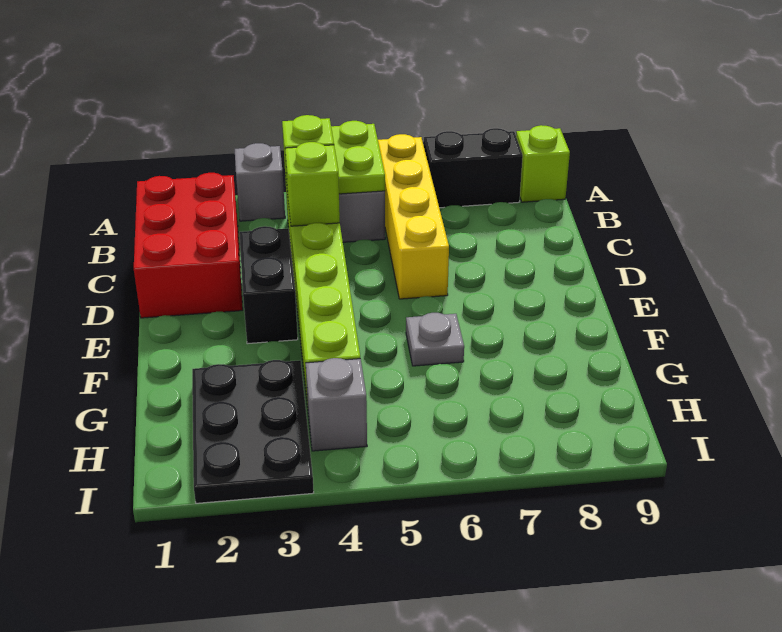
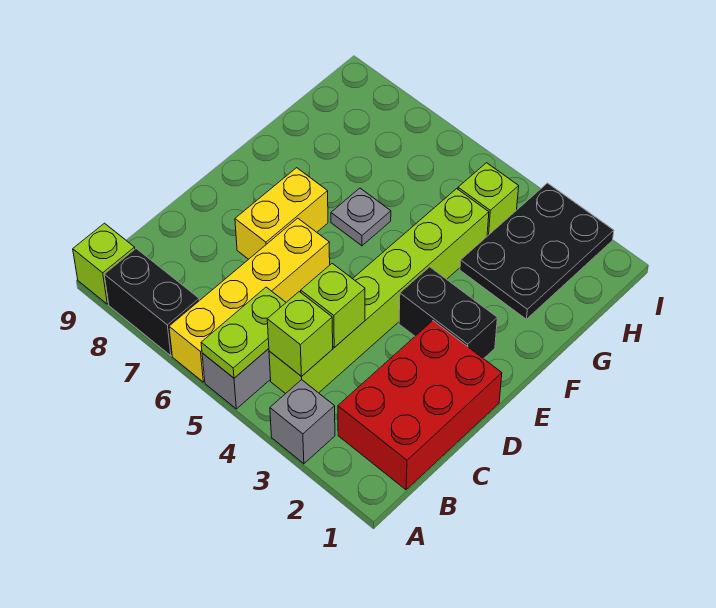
black 1x2 brick [239,226,298,344] -> black 1x2 brick turned to [399,267,497,359]
none -> yellow 1x2 brick [235,168,328,259]
grey 1x1 brick [306,358,367,451] -> lime 1x1 brick [458,163,519,236]

